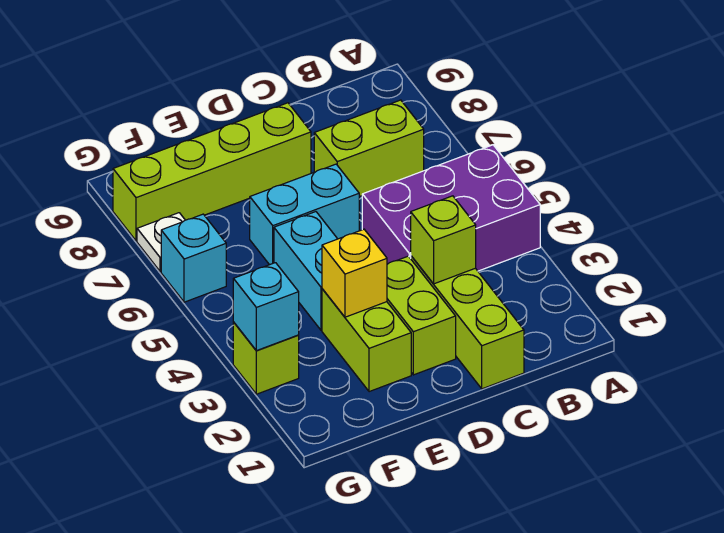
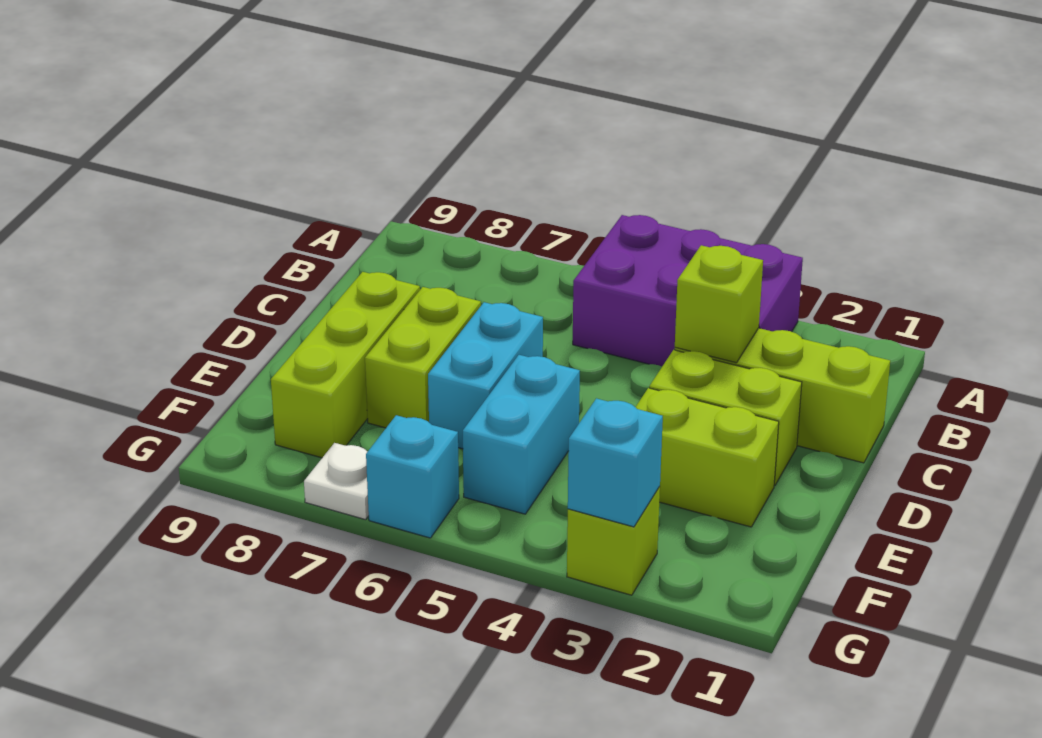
purple 2x3 brick [362,145,540,271] -> purple 2x3 brick turned to [573,215,803,366]
lime 1x2 brick [314,100,424,197] -> lime 1x2 brick moved to [365,287,481,428]
lime 1x4 brick [113,103,311,241] -> lime 1x3 brick [271,272,420,458]
yellow 1x1 brick [322,229,387,317] -> none
cyan 1x2 brick [274,212,337,330] -> cyan 1x2 brick turned to [463,355,580,514]

